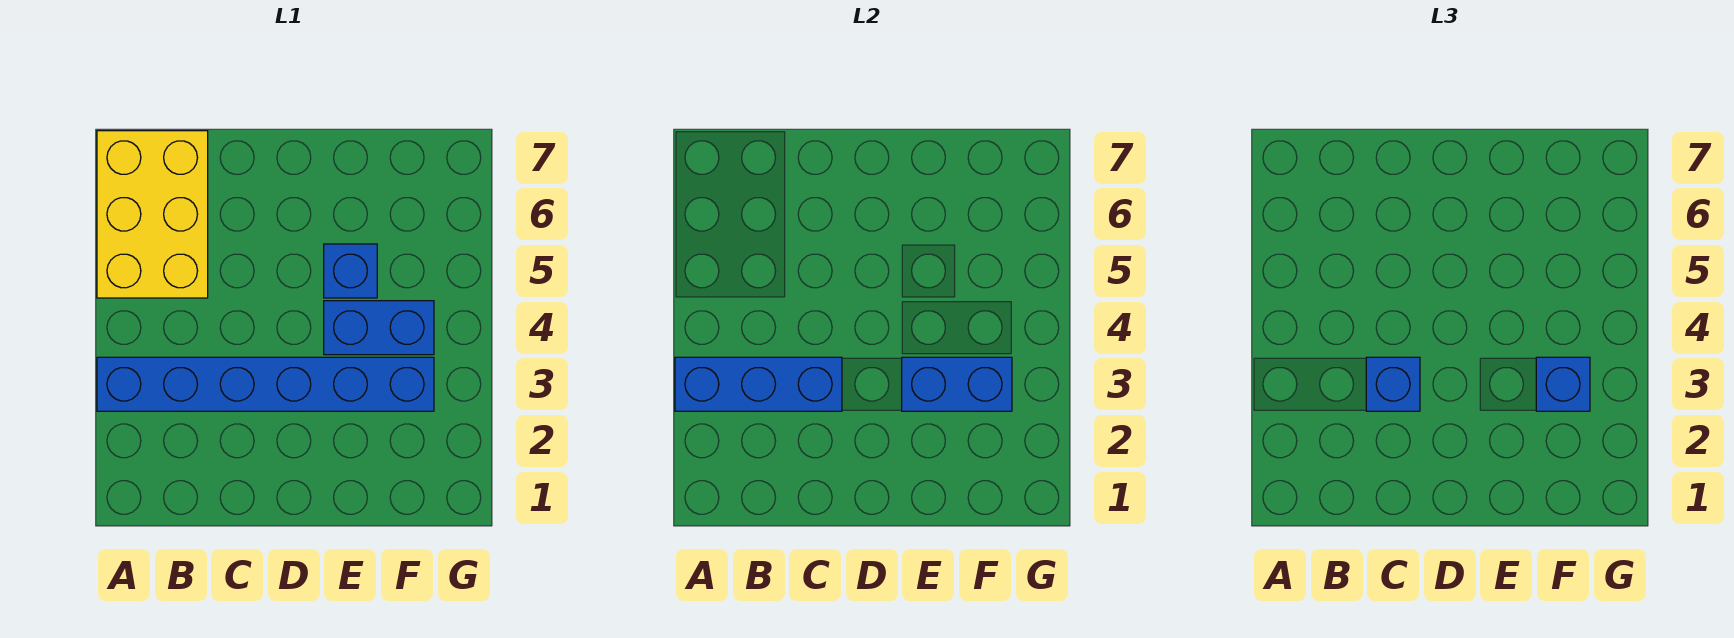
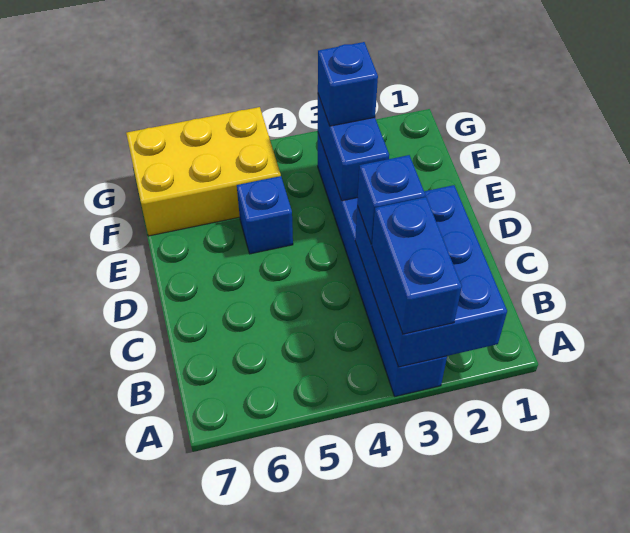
blue 1x3 brick [675,357,842,411] -> blue 2x3 brick [355,185,507,367]
yellow 2x3 brick [97,131,208,298] -> yellow 2x3 brick moved to [126,107,281,236]
blue 1x2 brick [324,301,434,355] -> blue 1x2 brick moved to [372,197,462,334]

